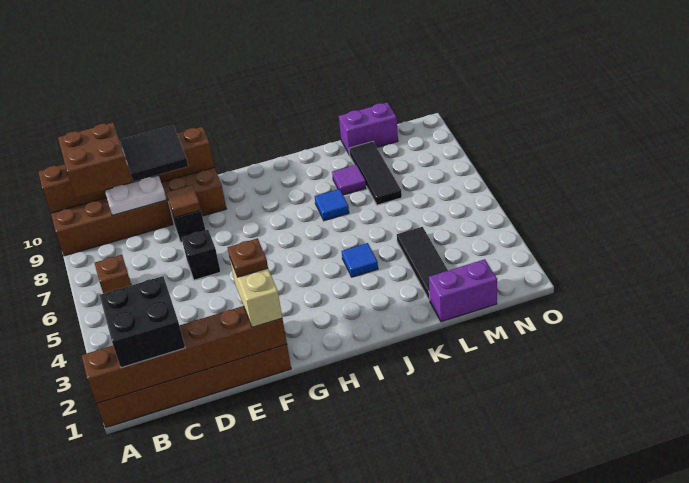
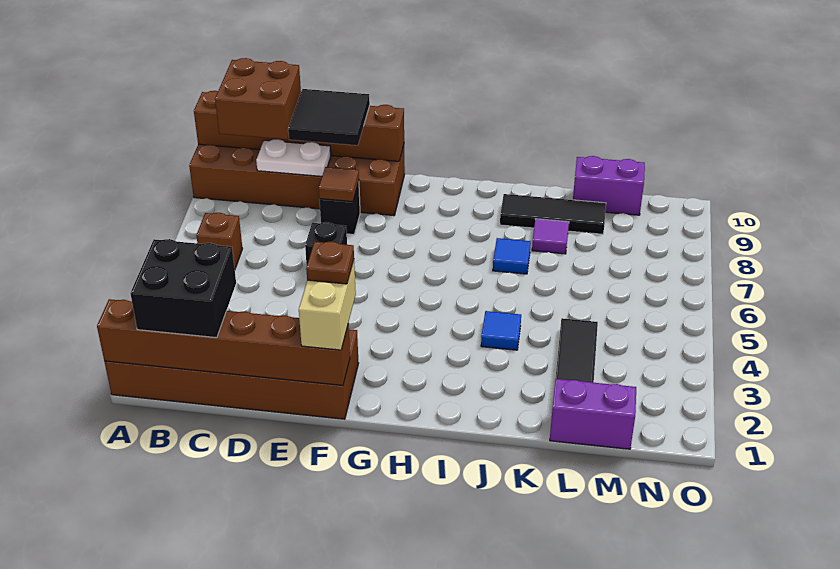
black 1x3 tile [349,141,402,205] -> black 1x3 tile turned to [500,194,606,234]

